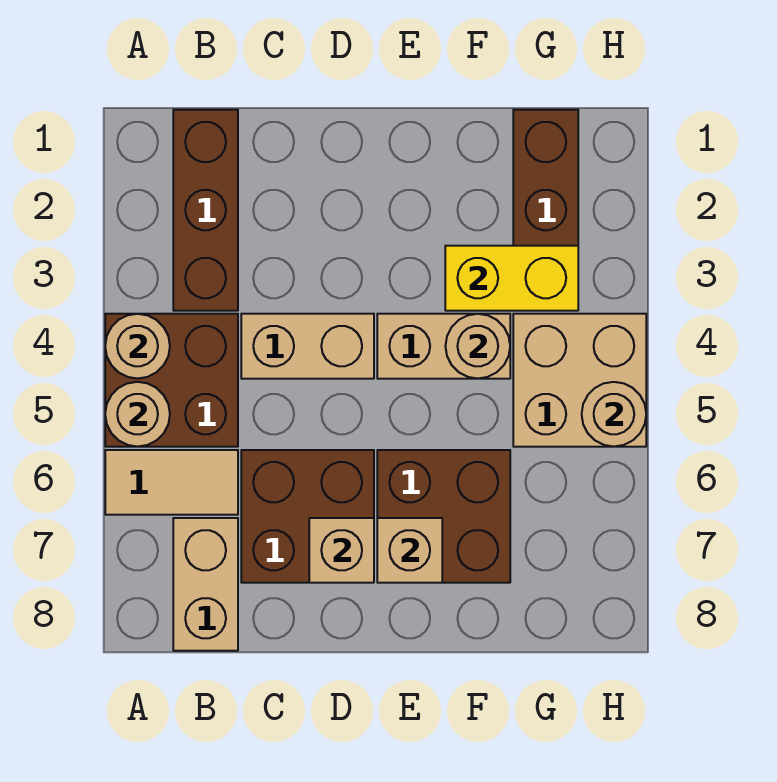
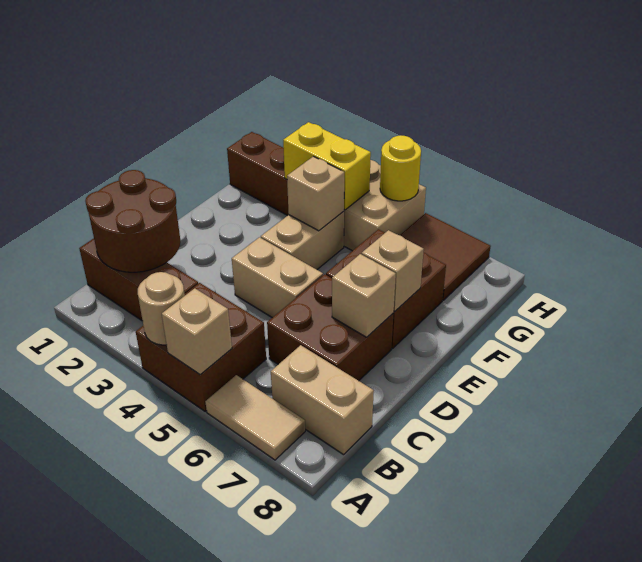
tan 1x1 round brick [105,382,170,447] -> tan 1x1 brick [162,288,232,375]
tan 1x2 tile [105,450,238,515] -> tan 1x2 tile turned to [205,375,305,460]
none -> brown 2x2 round brick [85,170,180,272]
tan 1x2 brick [241,314,374,379] -> tan 1x2 brick turned to [232,237,323,318]
yellow 1x2 brick [445,246,578,311] -> yellow 1x2 brick turned to [283,122,371,210]
tan 1x1 round brick [445,314,510,379] -> tan 1x1 brick [287,156,344,231]
none -> brown 2x2 tile [400,213,491,300]
tan 1x1 round brick [582,382,646,447] -> yellow 1x1 round brick [380,136,421,201]

